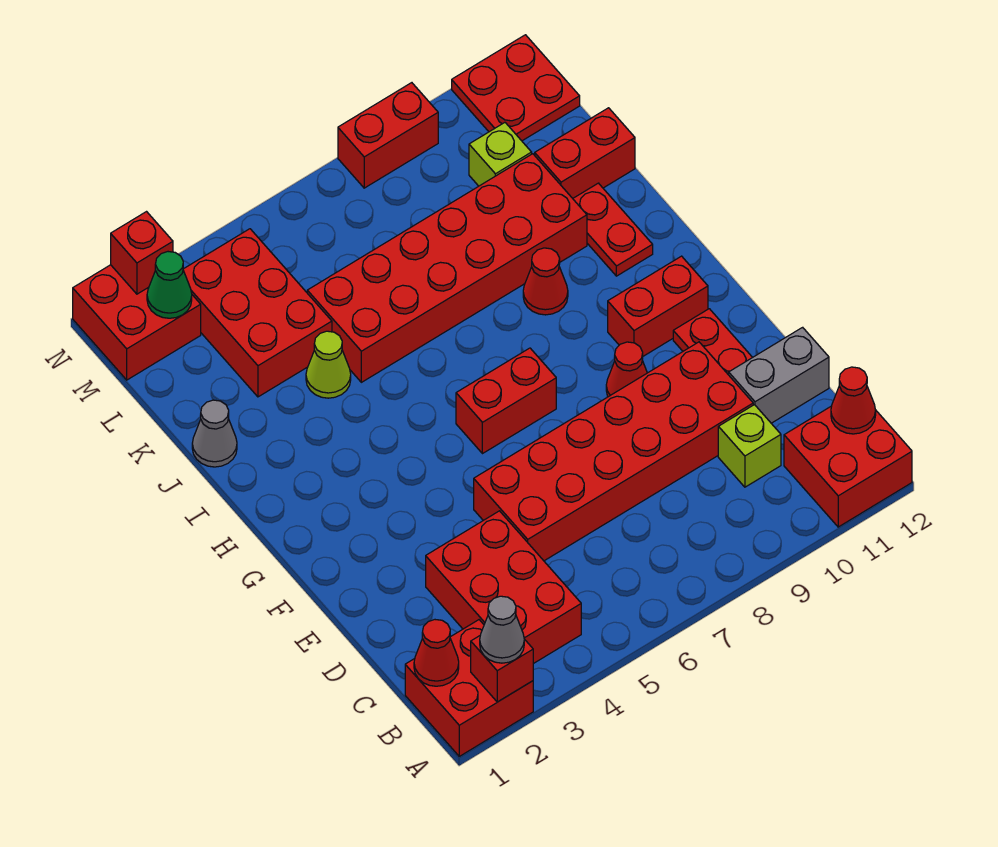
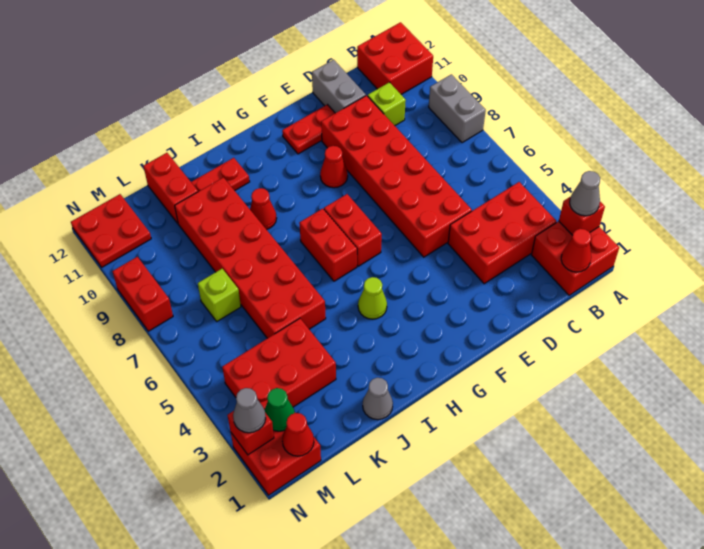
none -> grey 1x2 brick [429,74,486,143]
red 1x1 cone [831,367,876,434] -> red 1x1 cone moved to [282,413,314,456]
red 1x2 brick [608,256,708,356] -> red 1x2 brick moved to [299,209,357,281]
lime 1x1 cone [306,331,351,398] -> lime 1x1 cone moved to [358,277,387,319]
lime 1x1 brick [469,123,532,186] -> lime 1x1 brick moved to [198,269,241,321]
none -> grey 1x1 cone [233,388,266,433]

